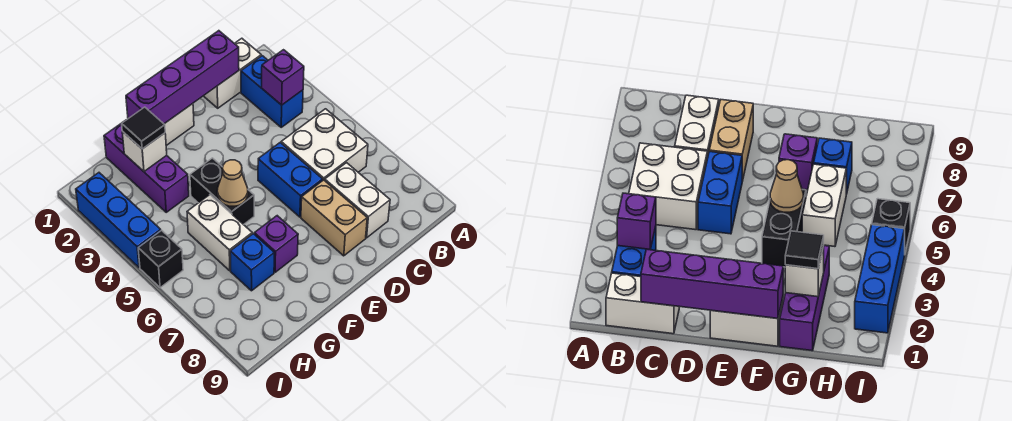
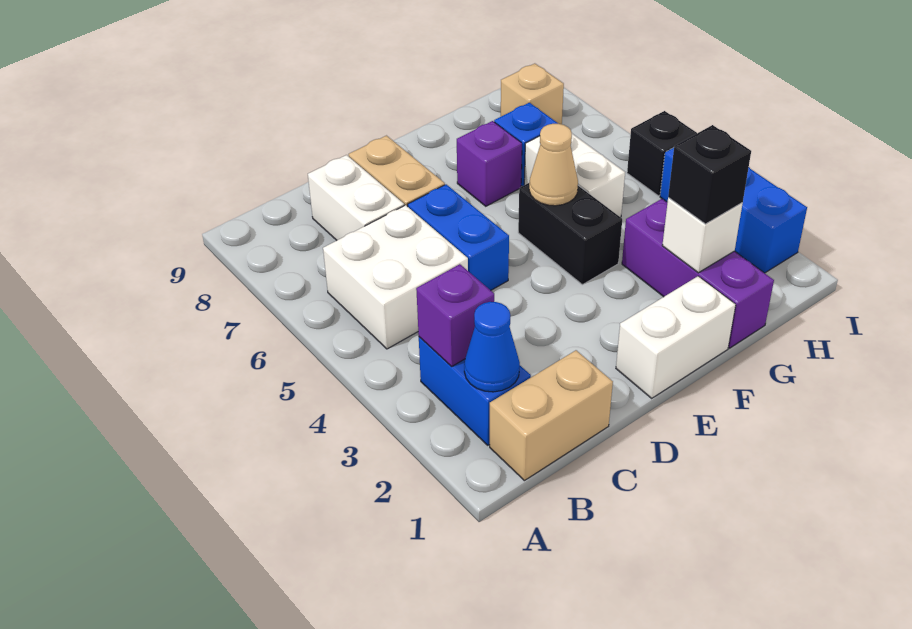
white 1x2 brick [204,38,261,108] -> tan 1x2 brick [490,350,613,481]
none -> blue 1x1 cone [464,302,520,392]
purple 1x4 brick [126,31,239,124] -> none
black 1x1 tile [122,107,165,149] -> black 1x1 brick [668,125,751,224]
none -> tan 1x1 brick [501,64,564,124]

